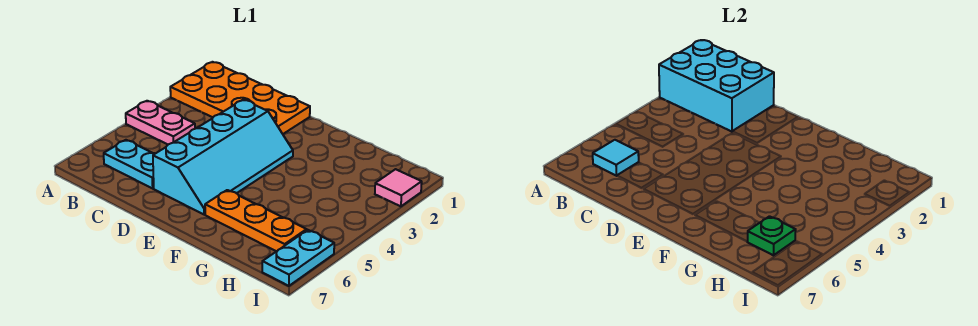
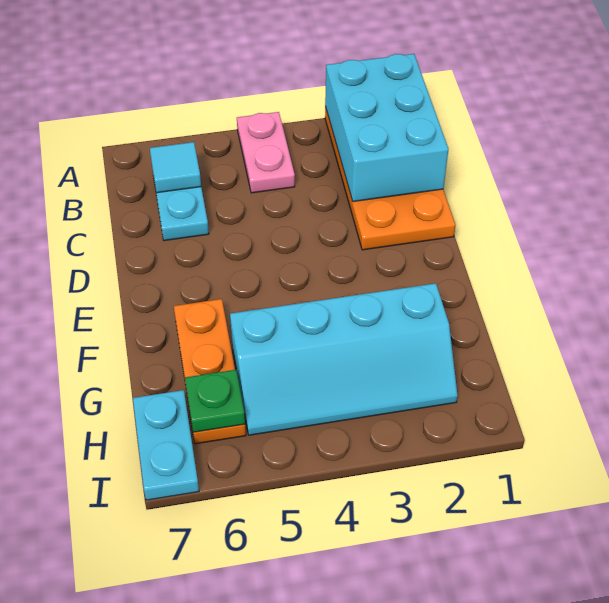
cyan 2x4 slope [153,100,293,214] -> cyan 2x4 slope moved to [230,283,458,435]
pink 1x1 tile [375,169,422,206] -> none
cyan 1x2 plate [262,230,334,286] -> cyan 1x2 plate turned to [133,390,199,500]

